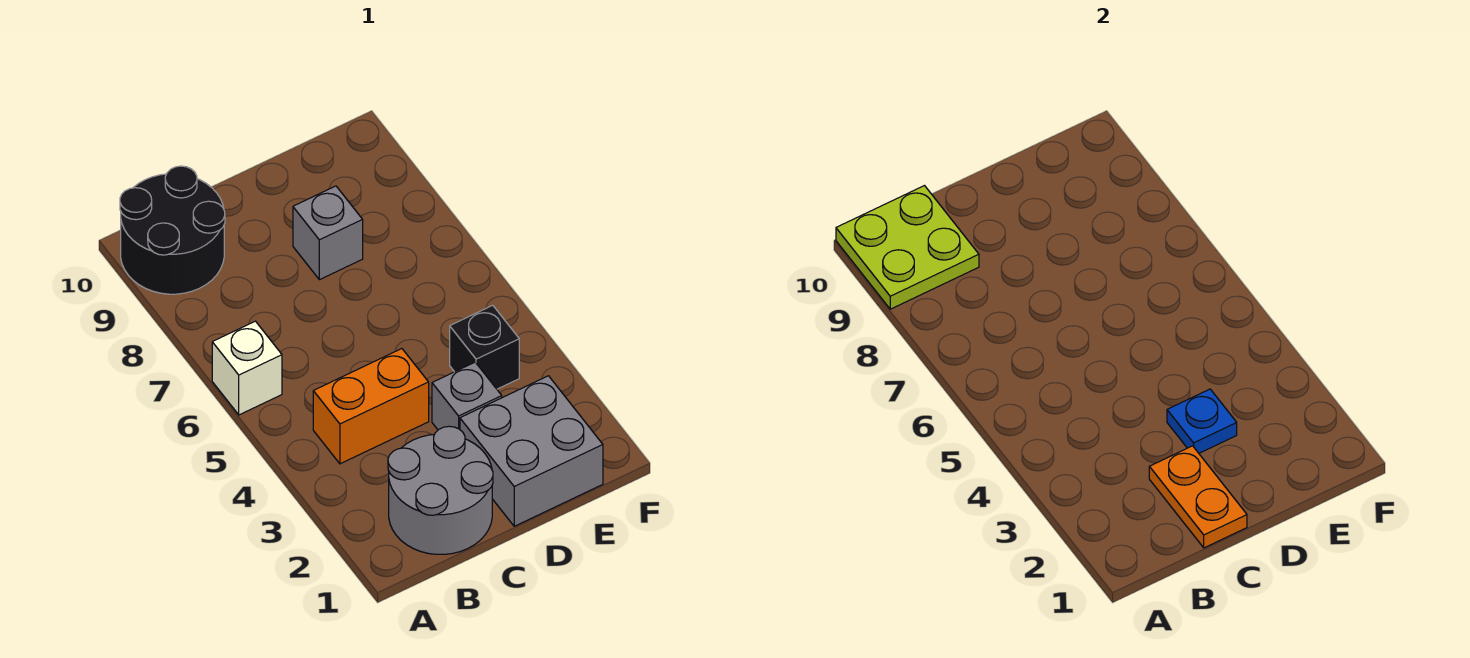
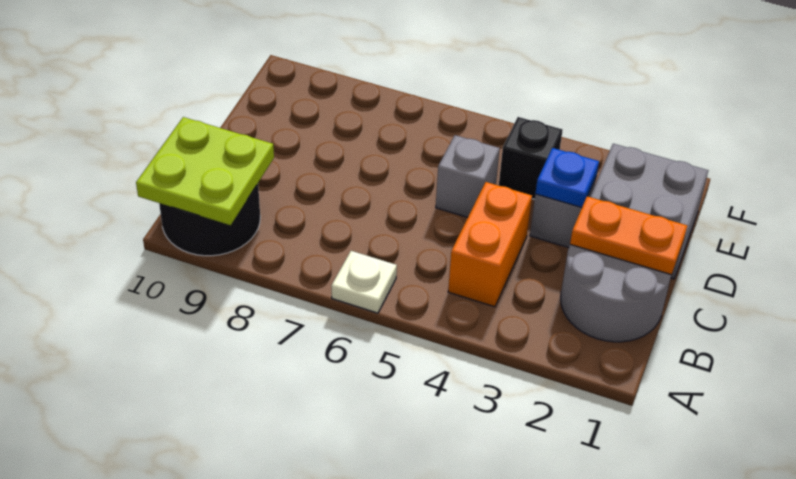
white 1x1 brick [212,321,282,415] -> white 1x1 plate [331,251,397,313]
grey 1x1 brick [293,186,363,280] -> grey 1x1 brick moved to [436,135,500,217]

